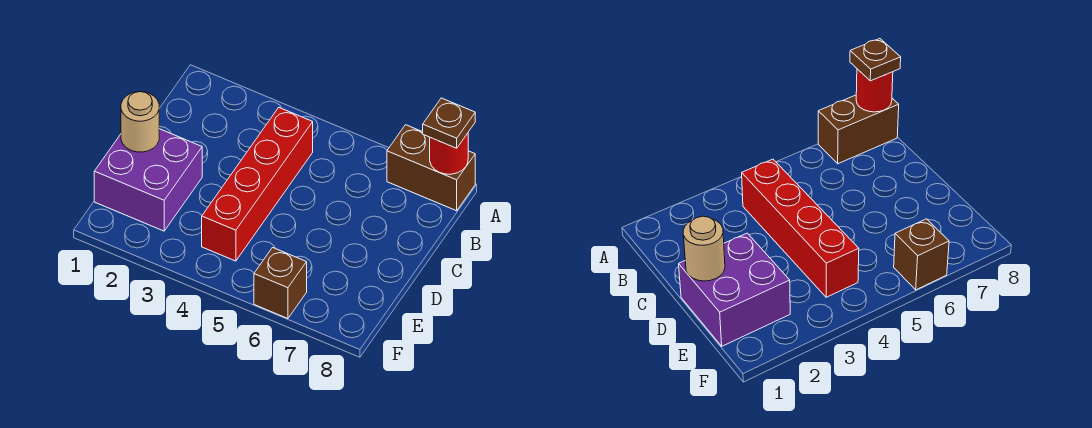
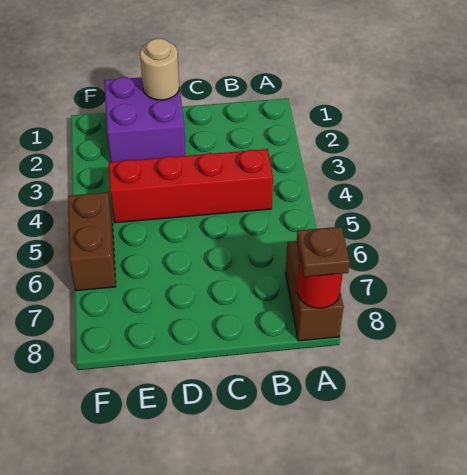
brown 1x1 brick [254,248,307,318] -> brown 1x2 brick [68,192,116,291]

